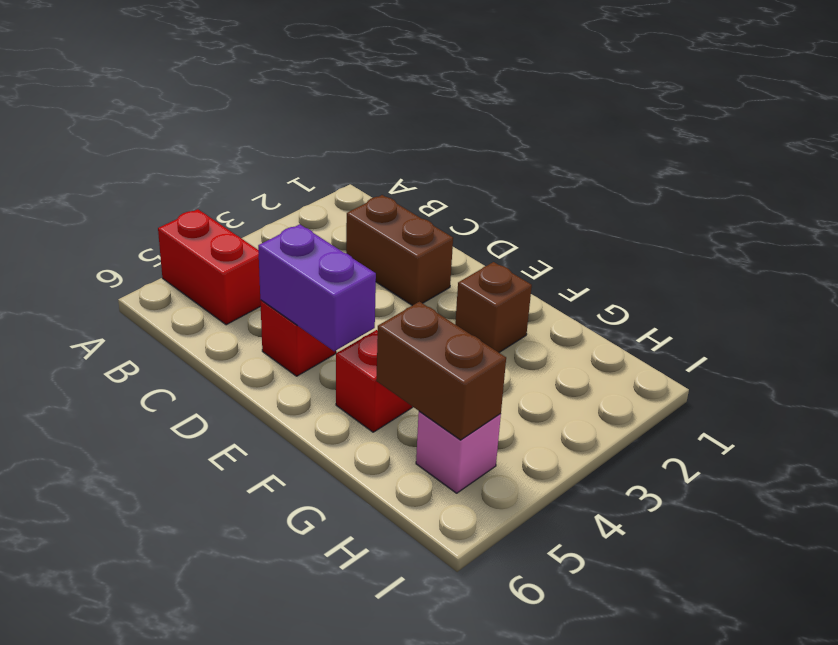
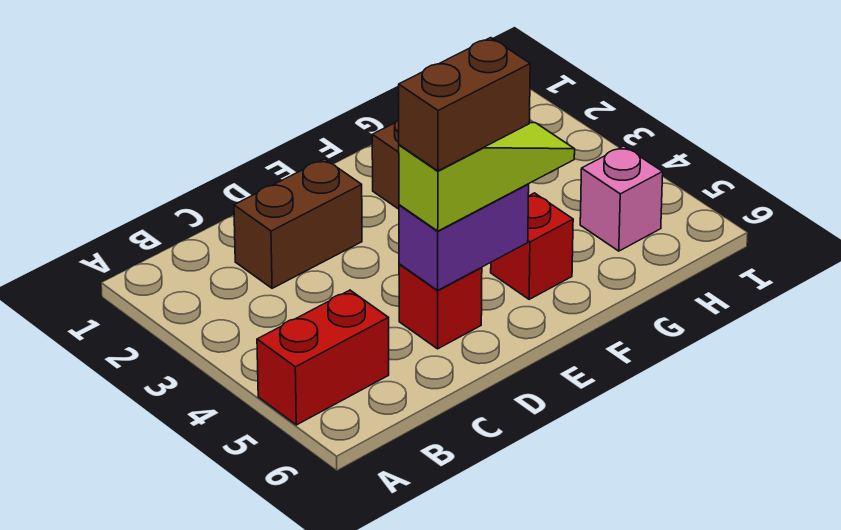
none -> lime 1x3 slope [399,123,575,231]
brown 1x2 brick [376,302,506,440] -> brown 1x2 brick moved to [399,38,530,171]

